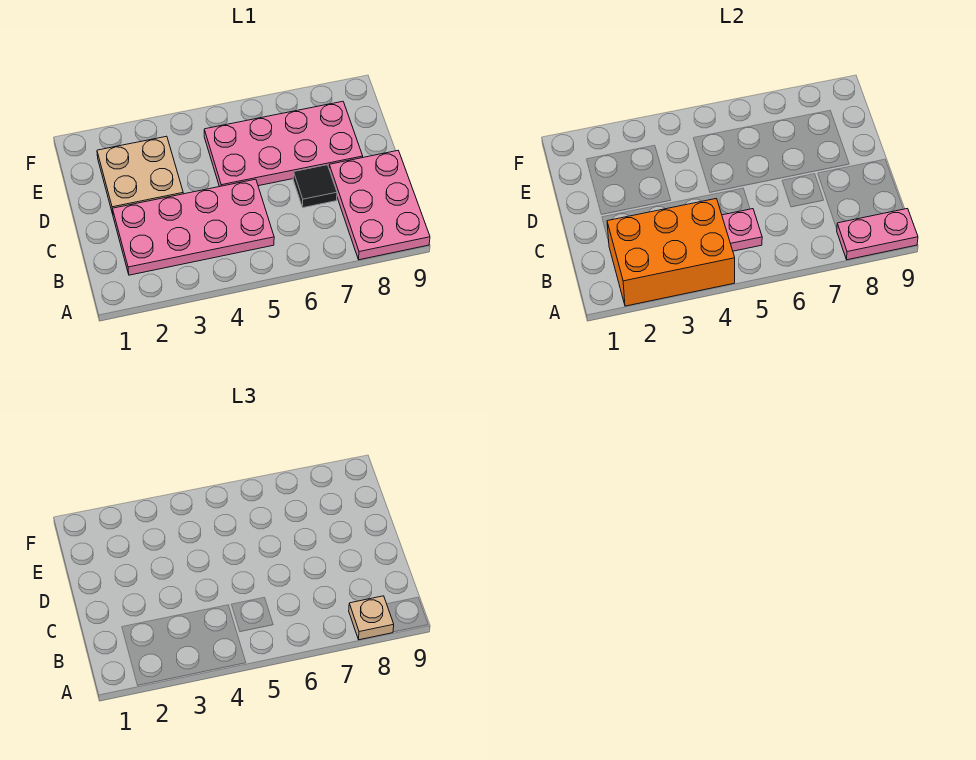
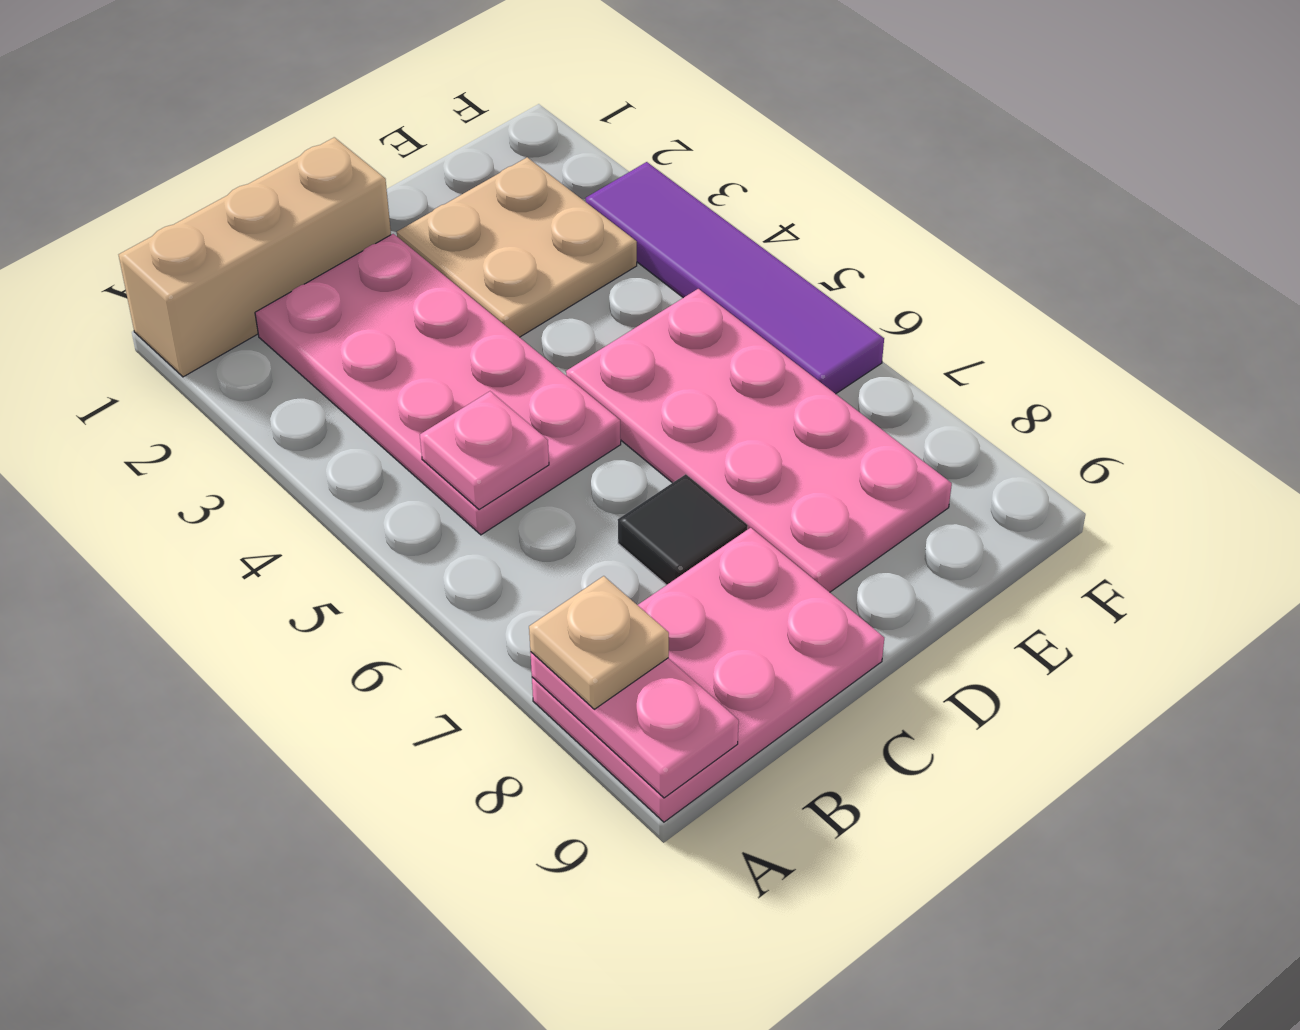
none -> tan 1x3 brick [119,137,391,377]
orange 2x3 brick [607,199,735,306] -> none
none -> purple 1x4 tile [585,162,884,394]

